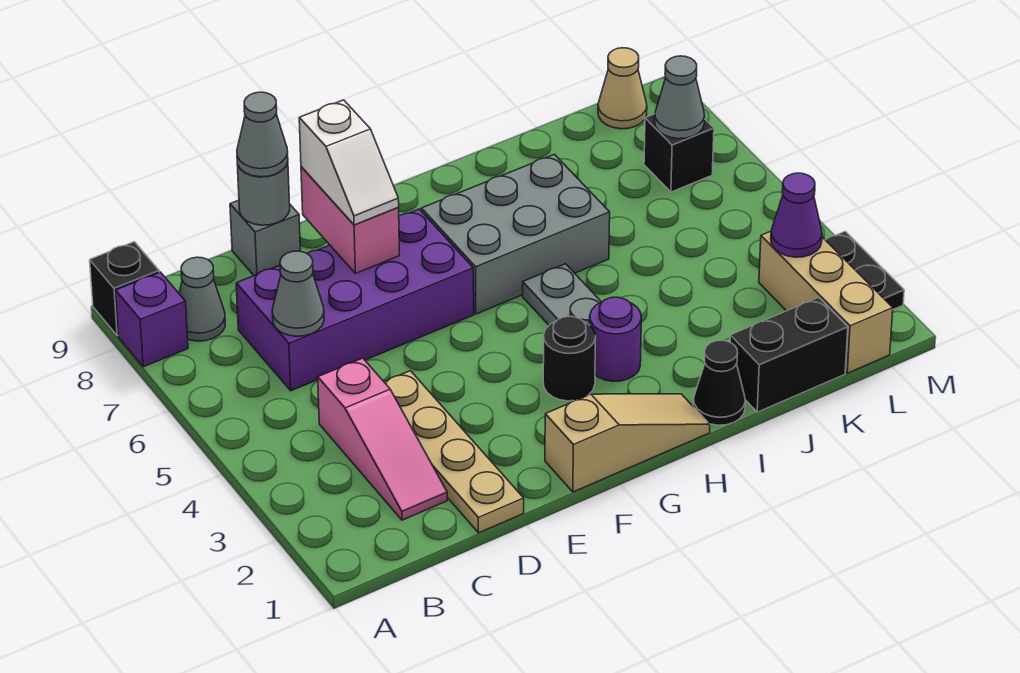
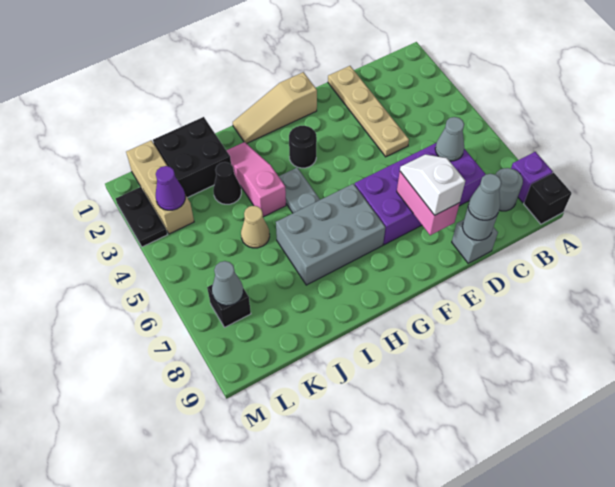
grey 1x1 cone [179,257,225,341] -> grey 1x1 round brick [495,168,523,211]
pink 1x3 slope [318,358,447,520] -> pink 1x3 slope moved to [226,142,286,217]
purple 1x1 round brick [590,297,641,381] -> none
black 1x1 cone [693,340,745,425] -> black 1x1 cone moved to [213,162,241,204]
black 1x2 brick [730,297,848,412] -> black 2x2 brick [153,117,231,198]
tan 1x1 cone [598,48,647,129] -> tan 1x1 cone moved to [241,206,270,248]

